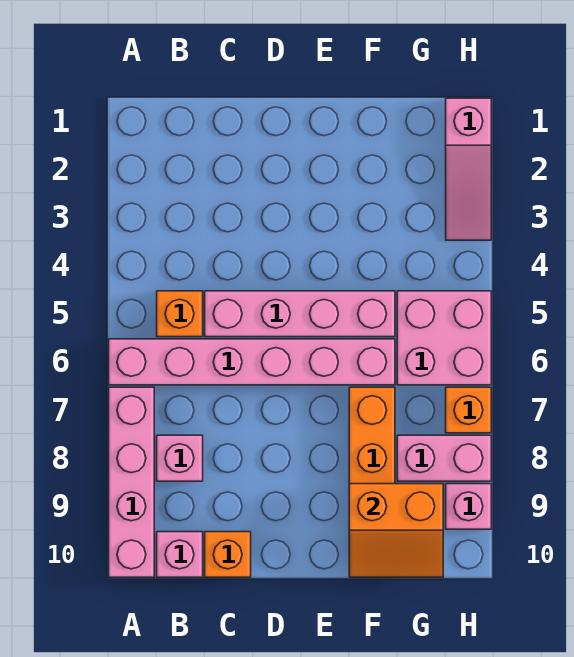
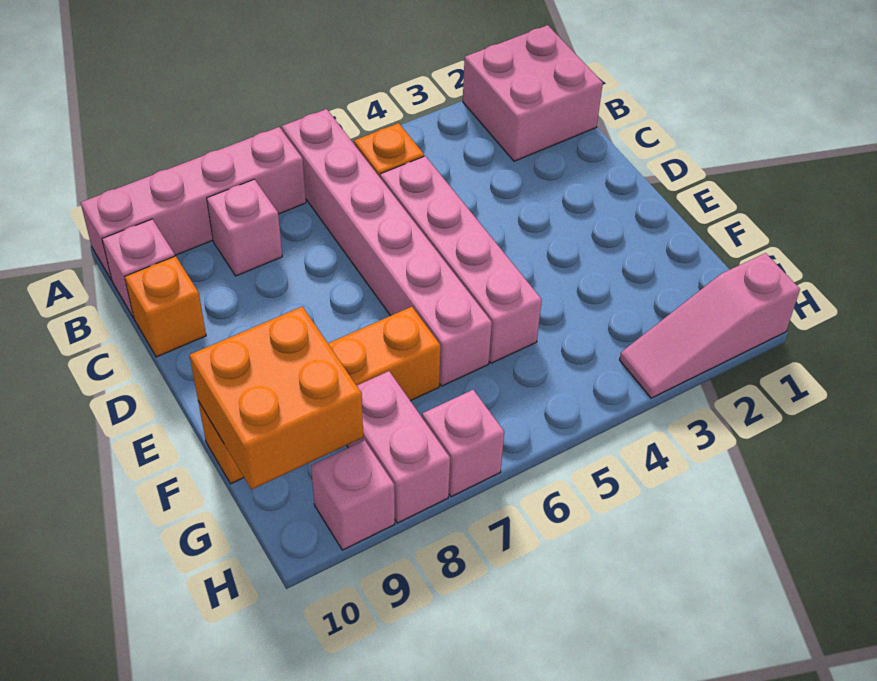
orange 2x2 slope [349,484,443,577] -> orange 2x2 brick [189,307,363,490]
pink 2x2 brick [397,291,491,385] -> pink 2x2 brick moved to [463,25,603,161]
orange 1x1 brick [446,387,491,433] -> pink 1x1 brick [422,390,504,497]

